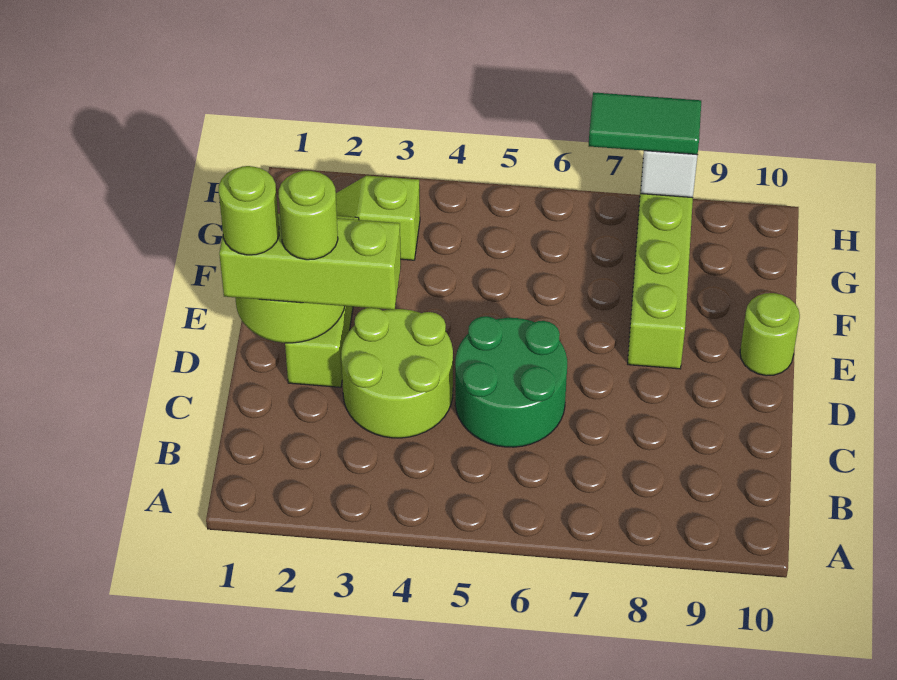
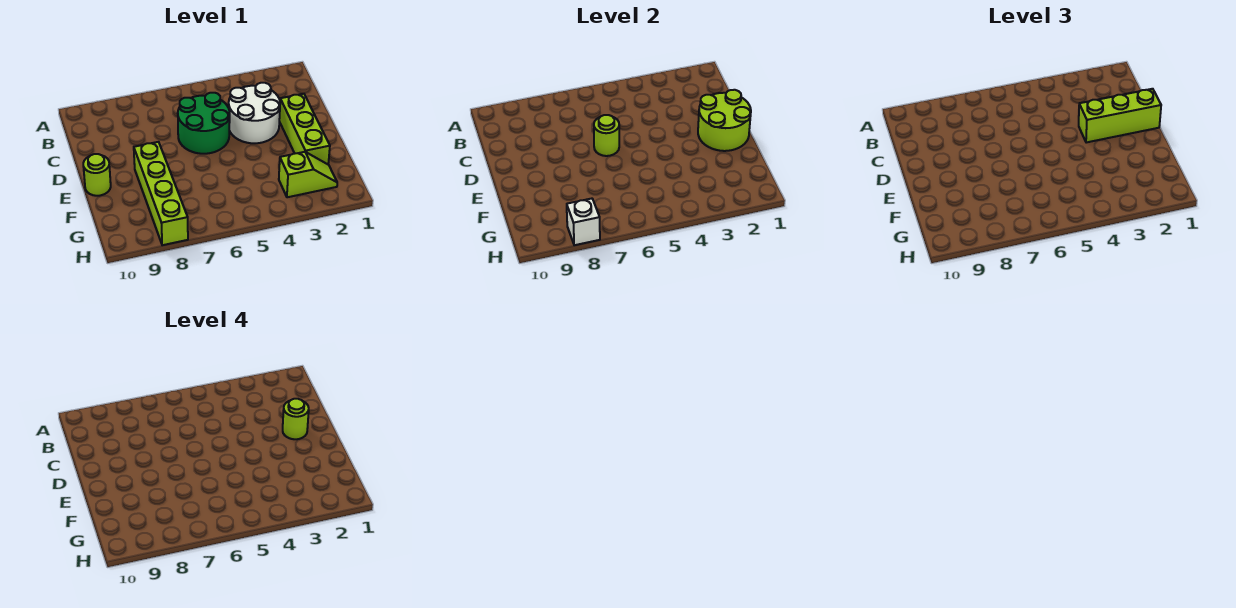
lime 2x2 round brick [341,308,453,438] -> white 2x2 round brick [229,83,280,143]
lime 1x1 round brick [219,166,279,255] -> lime 1x1 round brick moved to [594,115,619,156]
green 1x2 tile [589,92,701,155] -> none

